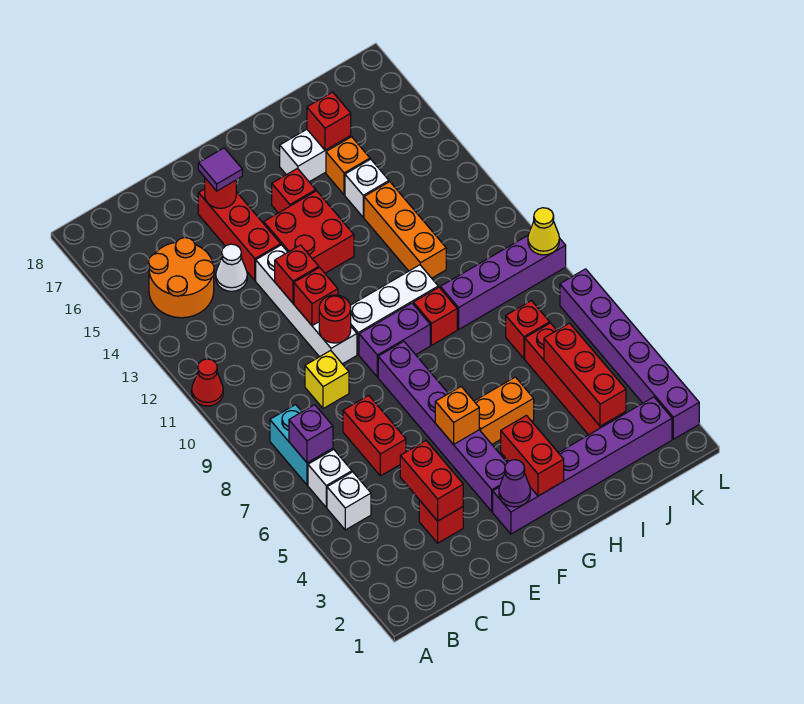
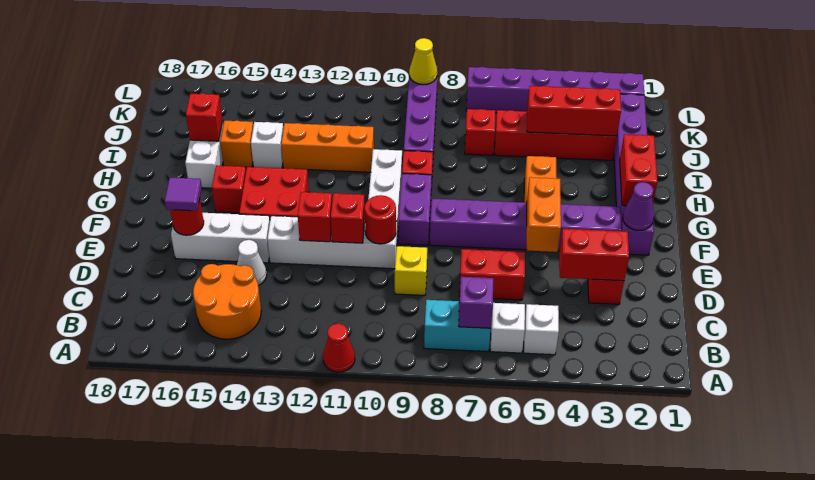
red 1x3 brick [198,189,281,280] -> white 1x3 brick [171,213,270,263]
orange 1x1 brick [435,387,479,444] -> orange 1x2 brick [527,177,561,252]
red 1x2 brick [501,416,564,496] -> red 1x2 brick turned to [620,134,657,206]

